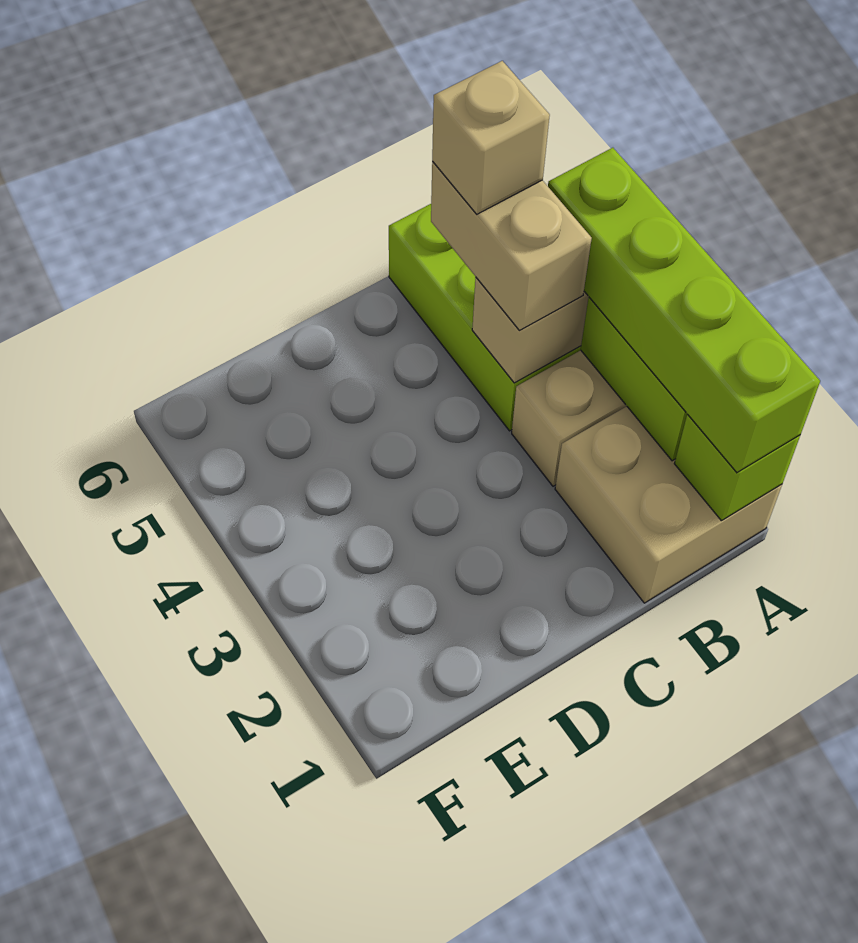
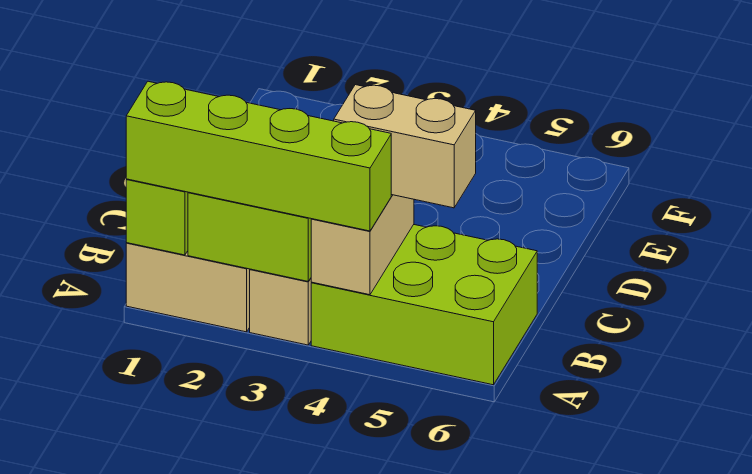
tan 1x1 brick [432,61,550,214] -> none

